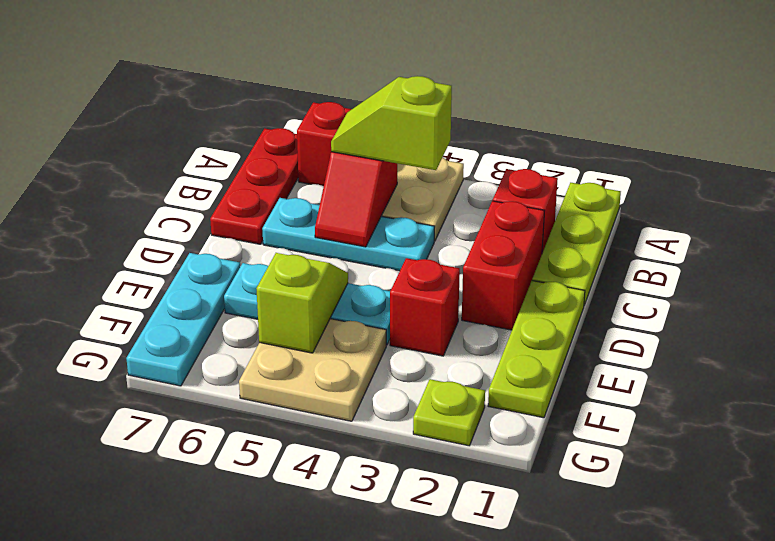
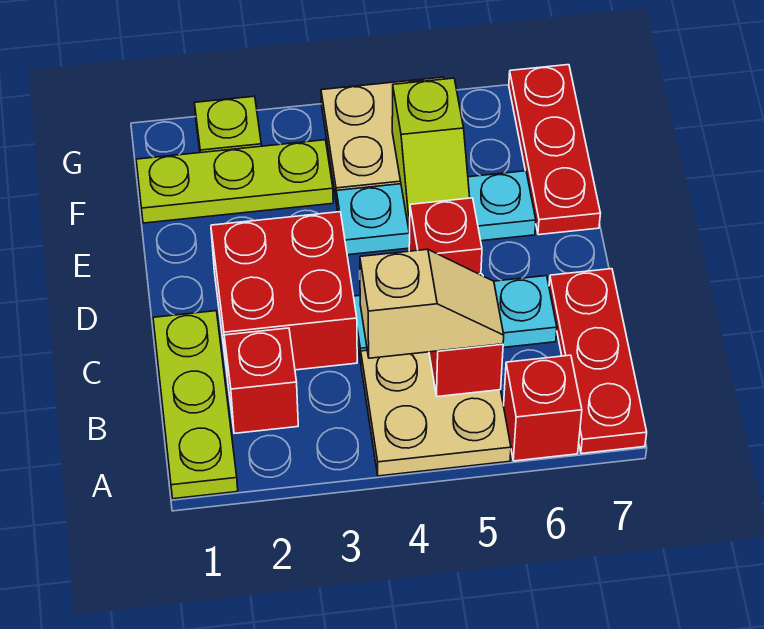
lime 1x2 slope [331,76,452,170] -> tan 1x2 slope [360,249,504,358]
red 1x2 brick [462,201,544,330] -> red 2x2 brick [211,212,357,371]
lime 1x3 plate [488,281,585,418] -> lime 1x3 plate turned to [136,140,333,223]
red 1x1 brick [390,258,460,356] -> red 1x1 brick moved to [409,198,482,274]
cyan 1x3 plate [126,253,240,386] -> red 1x3 plate [509,65,600,235]

